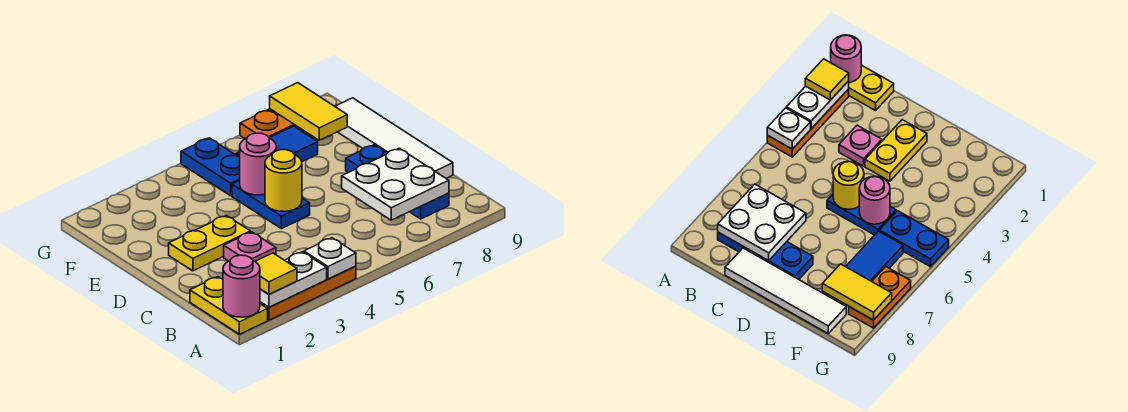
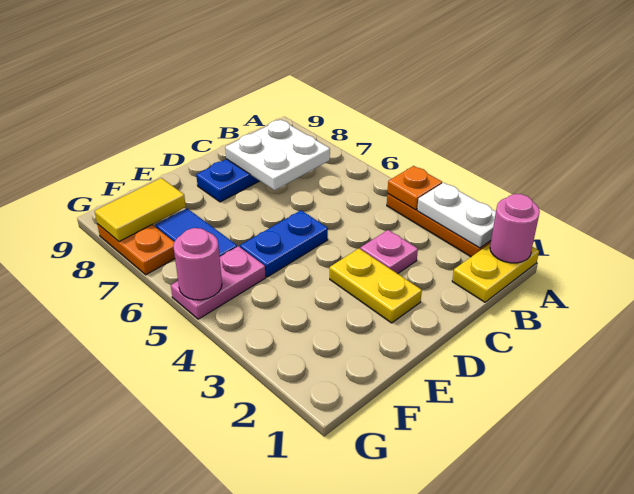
yellow 1x1 tile [255,253,297,294] -> none
white 1x1 plate [304,238,356,279] -> orange 1x1 plate [387,166,442,210]
white 1x4 tile [335,98,453,179] -> none
yellow 1x1 round brick [265,150,302,212] -> none
pink 1x1 round brick [240,133,276,195] -> pink 1x1 round brick moved to [173,228,222,300]
blue 1x2 plate [181,138,240,196] -> pink 1x2 plate [171,246,266,319]

